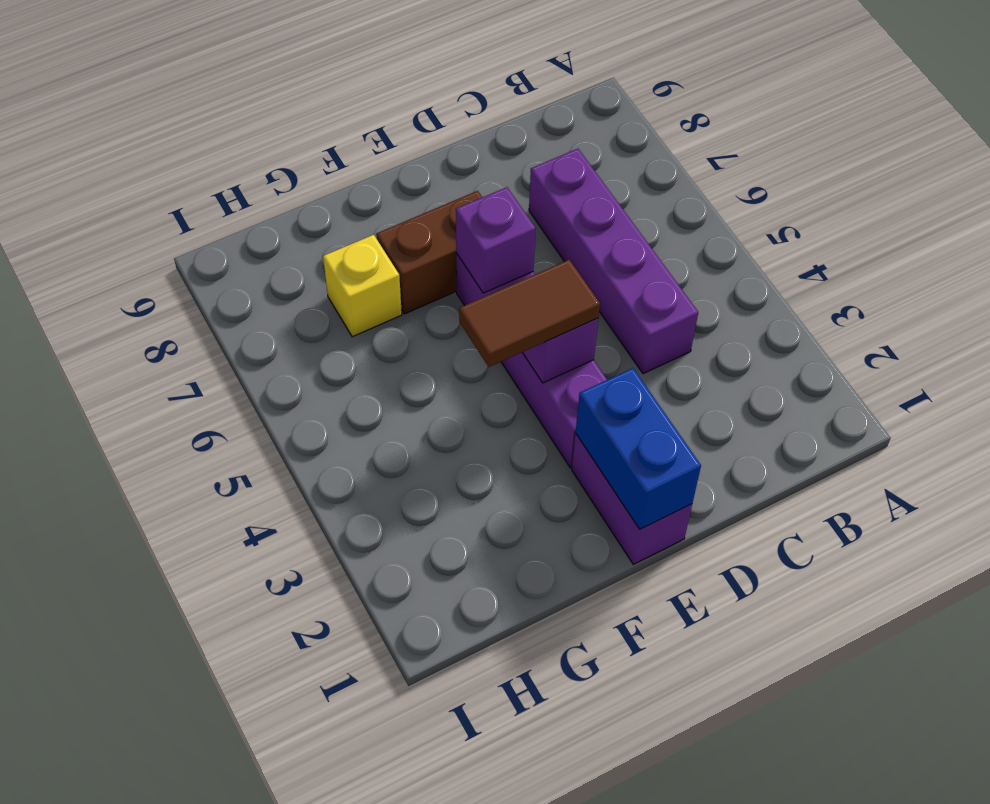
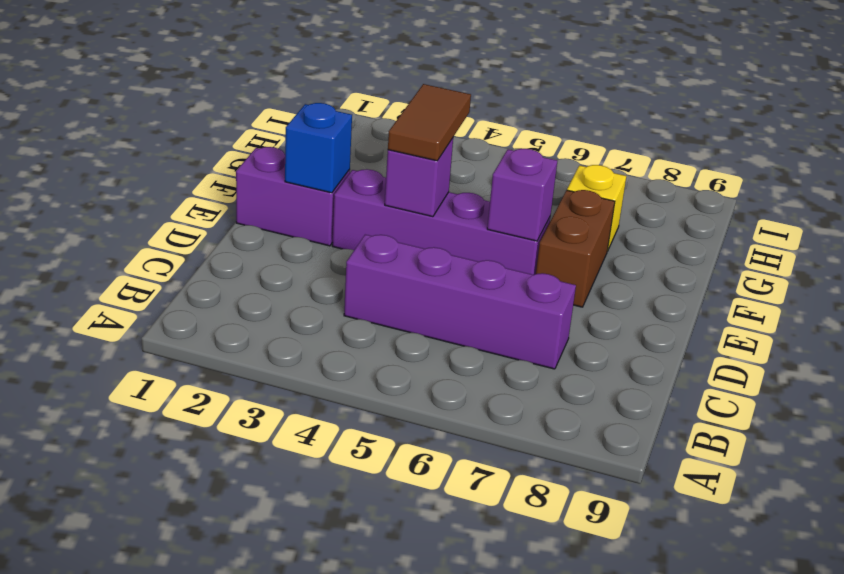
blue 1x2 brick [576,368,701,529] -> blue 1x1 brick [285,103,352,193]

